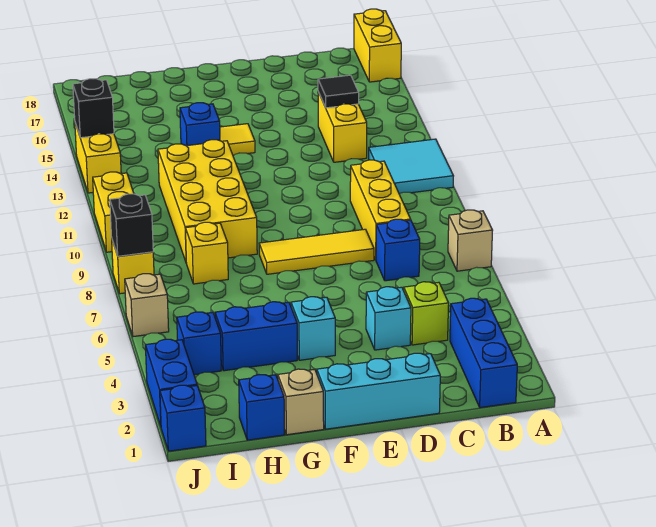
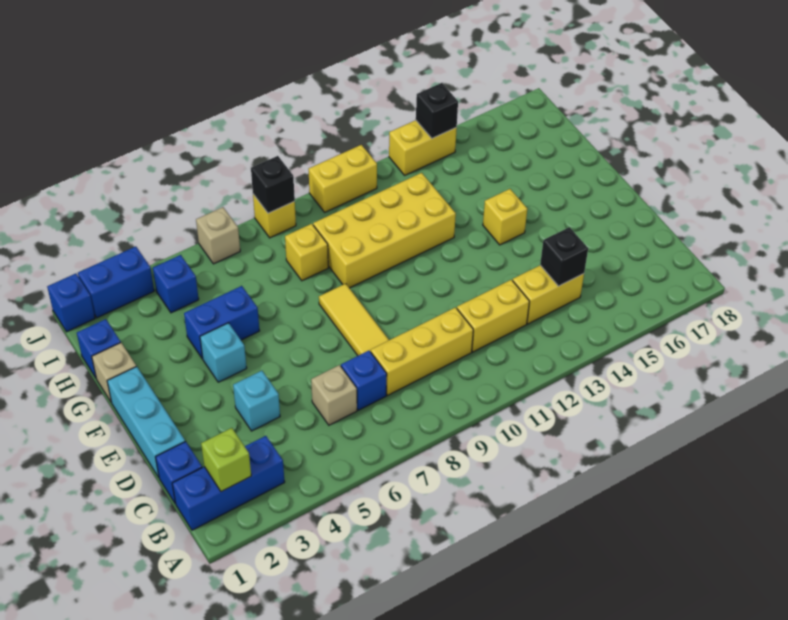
tan 1x1 brick [448,210,493,271] -> tan 1x1 brick moved to [311,365,357,425]
cyan 2x2 tile [369,139,453,193] -> none
yellow 1x2 brick [354,9,401,82] -> yellow 1x2 brick moved to [457,280,529,352]
lime 1x1 brick [404,282,449,345] -> lime 1x1 brick moved to [201,428,251,492]
black 1x1 tile [318,75,359,108] -> black 1x1 brick [540,227,588,286]
yellow 1x1 tile [220,124,255,155] -> yellow 1x1 brick [483,189,527,245]
blue 1x2 brick [215,302,297,371] -> blue 1x2 brick turned to [184,286,260,359]
blue 1x1 brick [180,103,220,146] -> blue 1x1 brick moved to [156,441,202,504]

